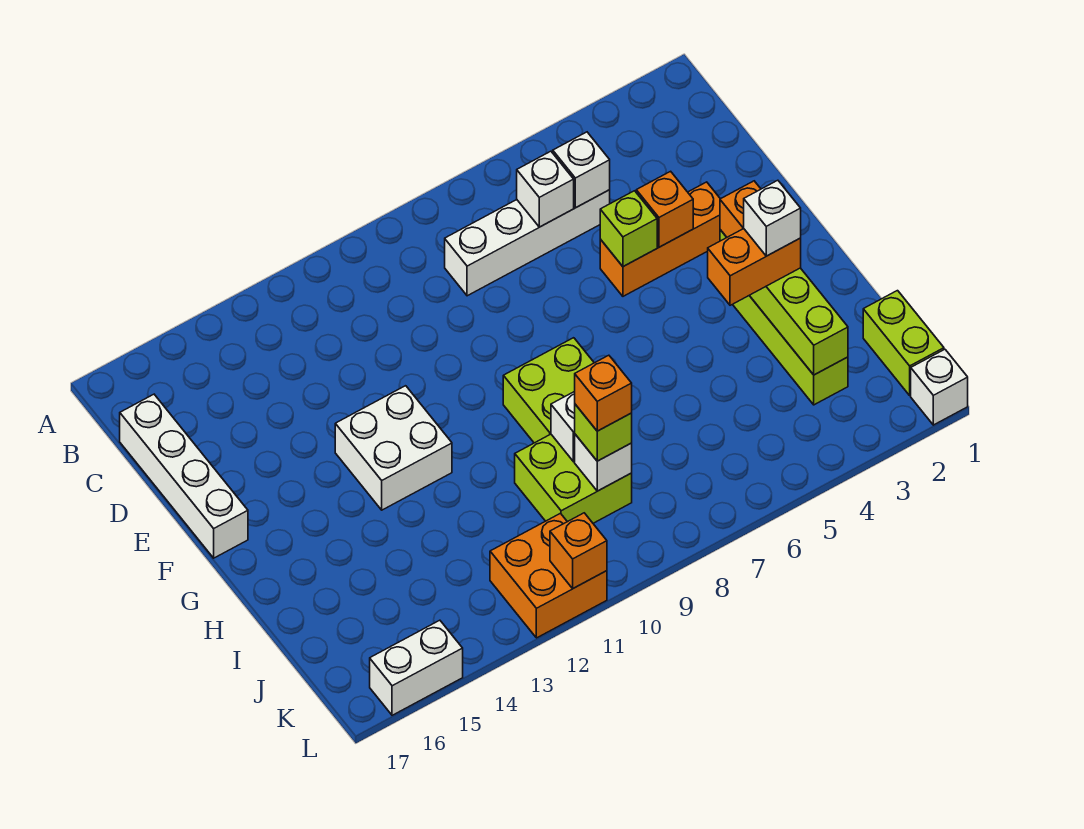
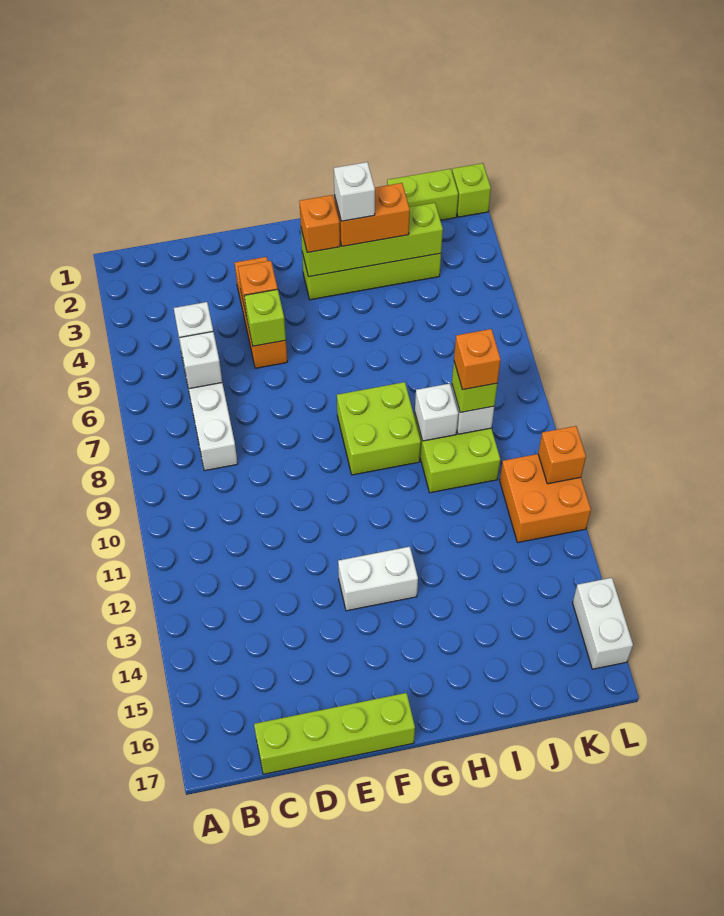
white 1x4 brick [120,394,248,558] -> lime 1x4 brick [254,693,415,774]
white 2x2 brick [335,386,452,510] -> white 1x2 brick [338,547,418,611]
orange 1x2 brick [708,229,801,305] -> orange 1x2 brick turned to [334,183,410,246]
white 1x1 brick [911,349,968,425] -> lime 1x1 brick [452,163,491,217]

